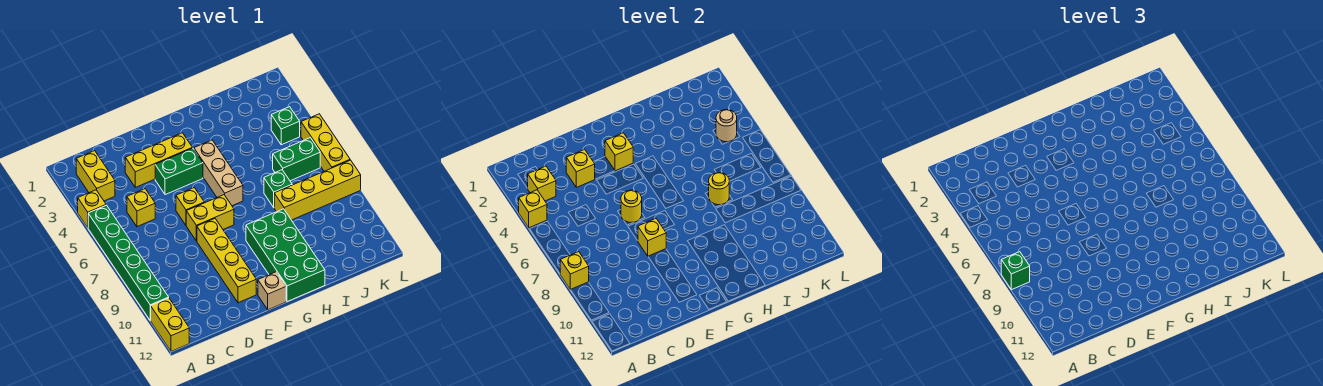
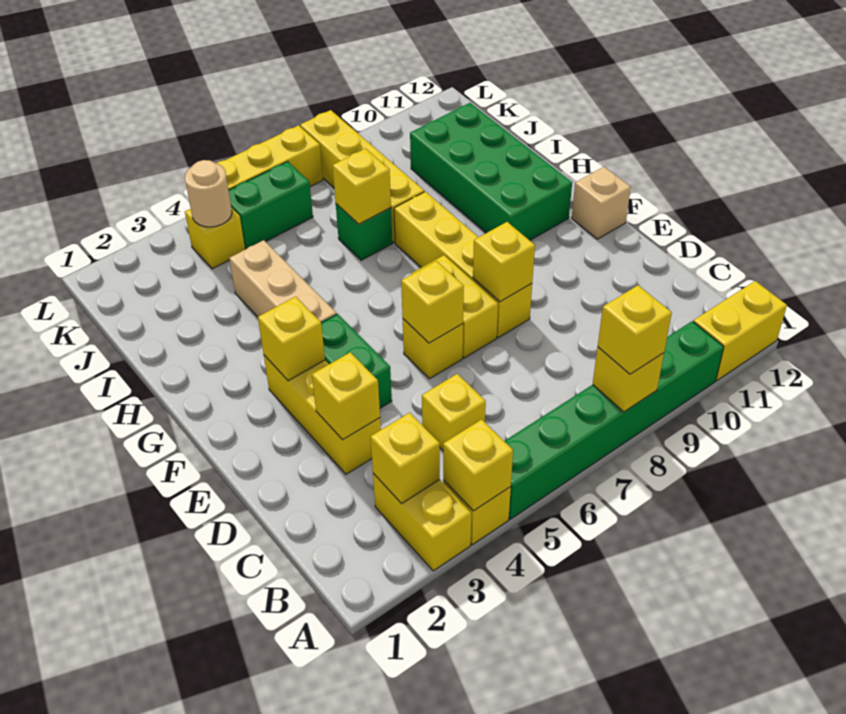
green 1x1 brick [1001,252,1030,290] -> yellow 1x1 brick [598,285,672,374]
yellow 1x2 brick [76,151,115,201] -> yellow 1x2 brick turned to [373,473,471,571]
yellow 1x1 round brick [621,190,642,223] -> yellow 1x1 brick [401,261,464,343]
yellow 1x4 brick [197,219,256,303] -> yellow 1x4 brick turned to [394,192,532,338]
tan 1x3 brick [194,140,243,206] -> tan 1x3 brick turned to [229,240,337,323]
green 2x4 brick [246,209,325,302] -> green 2x4 brick turned to [410,103,572,240]
yellow 1x1 round brick [709,173,729,205] -> yellow 1x1 brick [332,149,391,224]
green 1x2 brick [273,138,320,181] -> green 1x2 brick turned to [229,162,313,249]
green 1x1 brick [271,107,300,145] -> yellow 1x1 brick [185,209,245,269]

